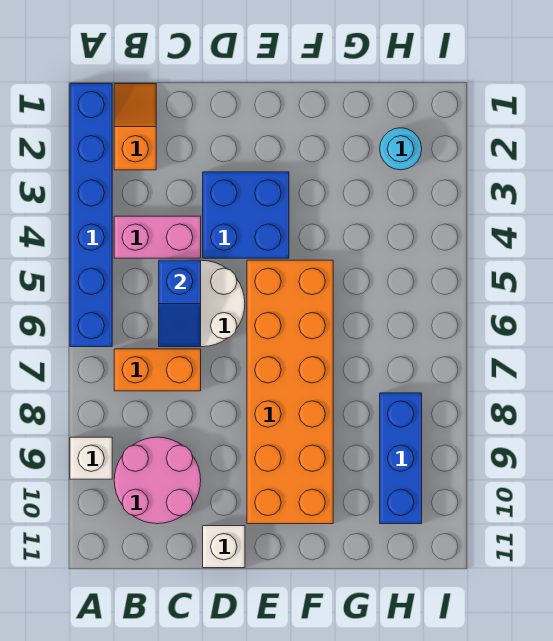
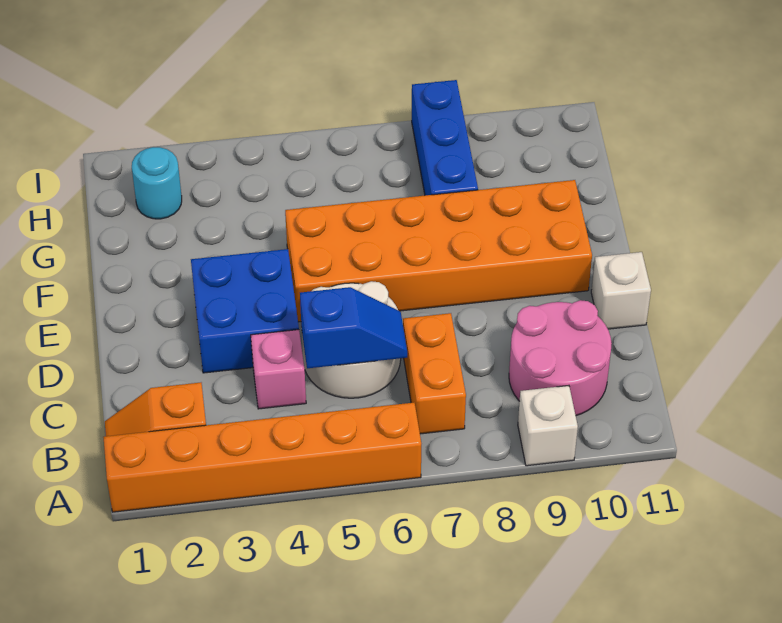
blue 1x6 brick [70,84,112,347] -> orange 1x6 brick [103,403,421,512]
pink 1x2 brick [114,216,201,258] -> pink 1x1 brick [251,330,306,409]
blue 1x3 brick [380,393,422,524] -> blue 1x3 brick turned to [412,80,478,195]

